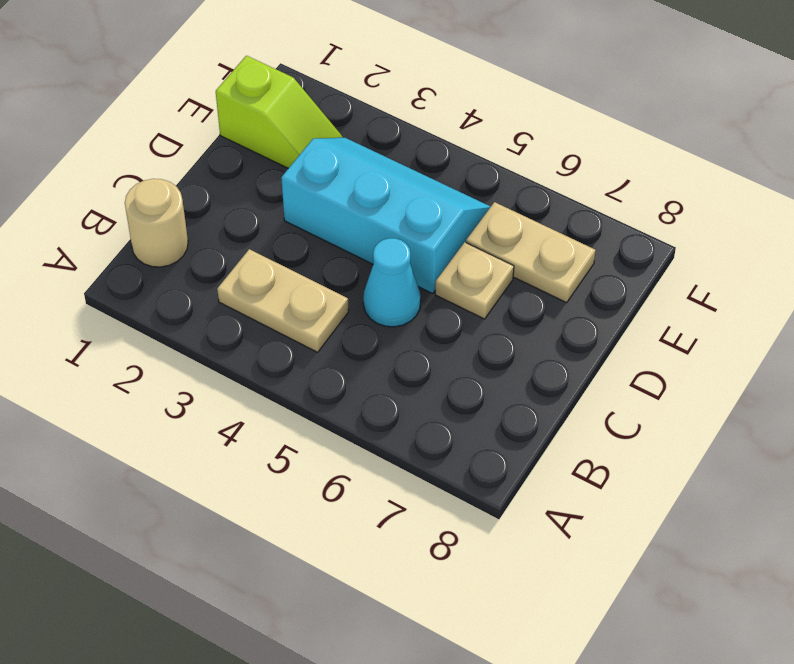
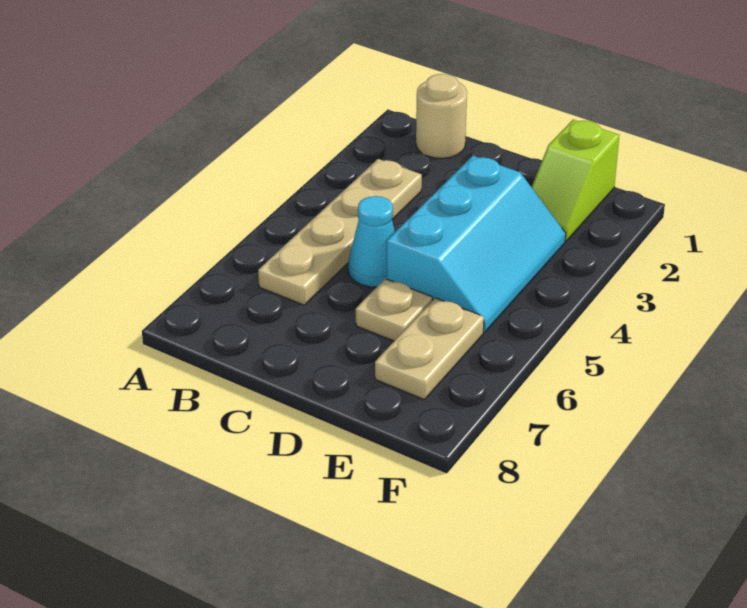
tan 1x2 plate [217,249,349,352] -> tan 1x4 plate [258,159,422,305]

